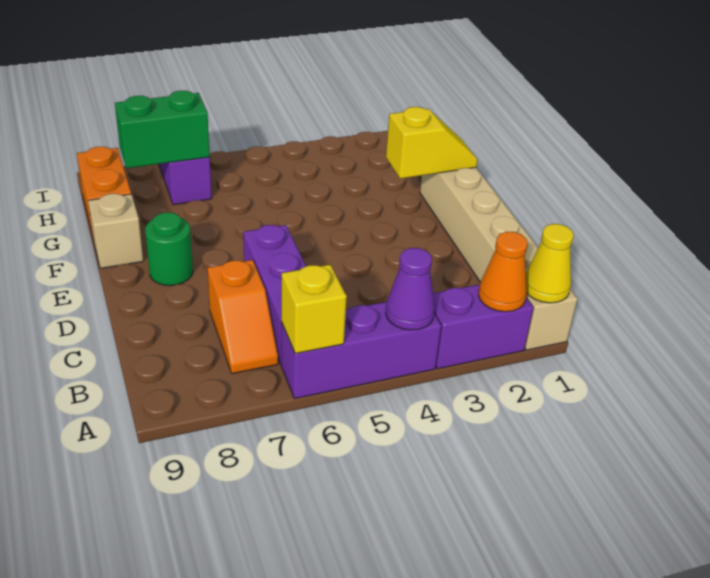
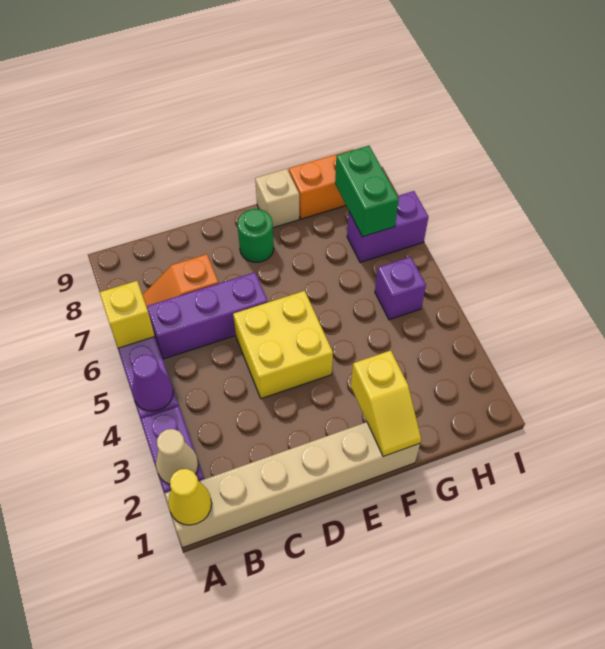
orange 1x1 cone [478,232,528,312] -> tan 1x1 cone [156,429,198,484]
none -> yellow 2x2 brick [233,291,333,399]
none -> purple 1x1 brick [375,257,426,320]

